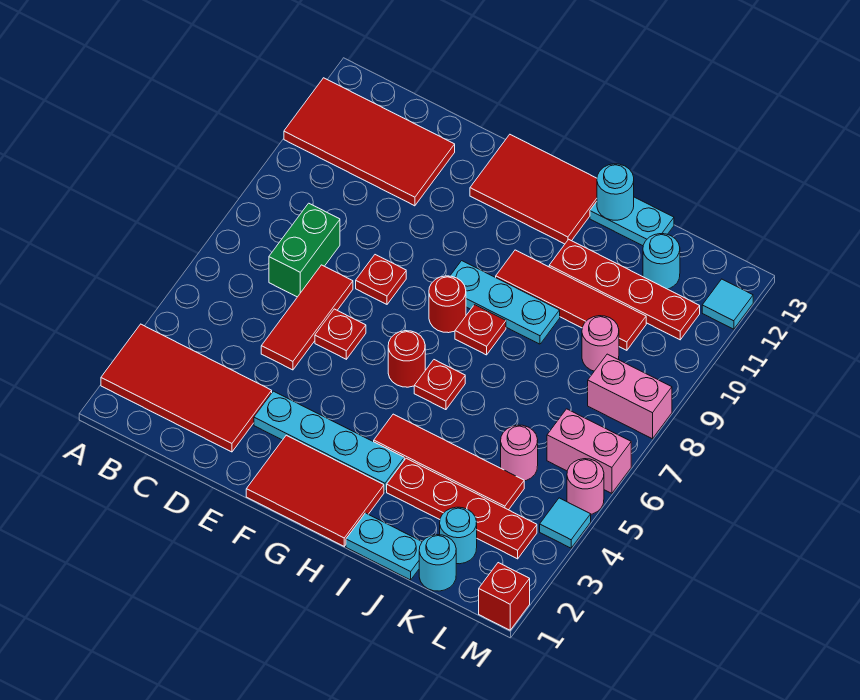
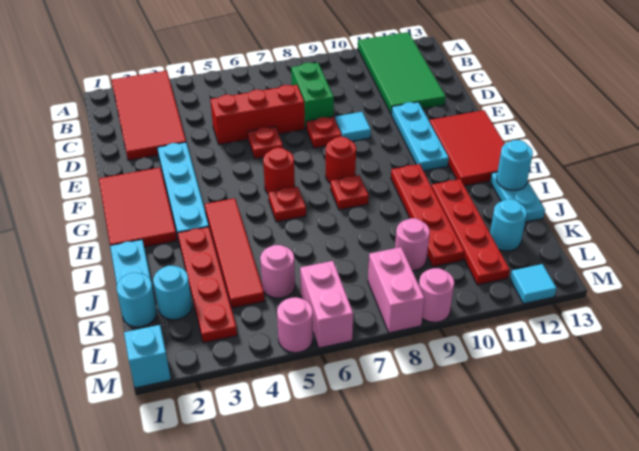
red 2x4 tile [284,78,455,206] -> green 2x4 tile [358,32,446,114]
green 1x2 brick [269,203,340,297] -> green 1x2 brick turned to [291,63,334,128]
red 1x3 tile [261,265,353,370] -> red 1x3 brick [210,85,305,145]
cyan 1x3 plate [450,261,560,344] -> cyan 1x3 plate moved to [391,102,449,171]
red 1x4 tile [496,250,646,350] -> red 1x4 plate [391,164,464,267]
red 1x1 brick [479,563,530,630] -> cyan 1x1 brick [124,325,171,388]
cyan 1x1 tile [540,498,591,548] -> cyan 1x1 tile moved to [335,112,371,141]
none -> pink 1x1 round brick [419,268,454,322]

